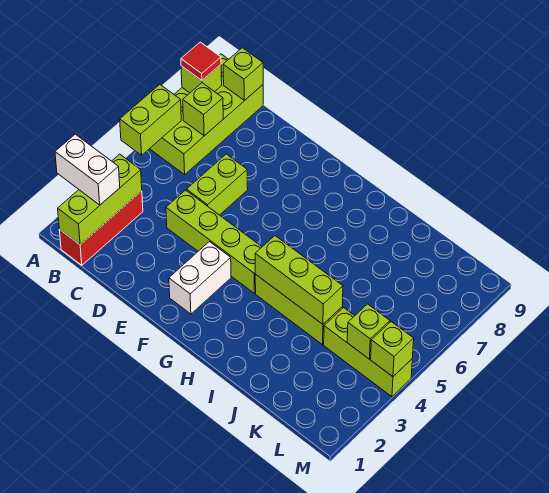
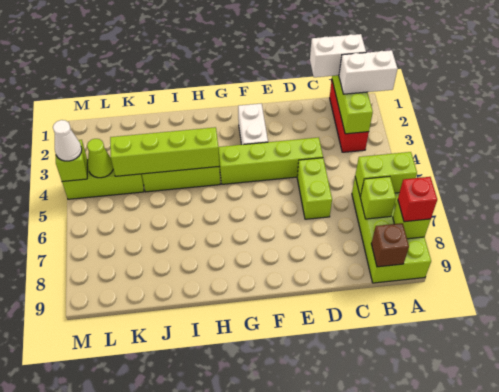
lime 1x2 brick [120,85,181,155] -> lime 1x2 brick turned to [355,152,417,197]
red 1x1 tile [181,42,221,81] -> red 1x1 brick [398,177,437,222]
none -> white 1x2 brick [310,34,366,77]
lime 1x1 brick [223,48,263,101] -> brown 1x1 brick [371,223,409,267]
lime 1x3 brick [255,236,343,324] -> lime 1x4 brick [110,127,219,176]
lime 1x1 brick [347,304,390,359] -> lime 1x1 cone [87,139,113,178]
none -> white 1x1 cone [53,120,82,161]

